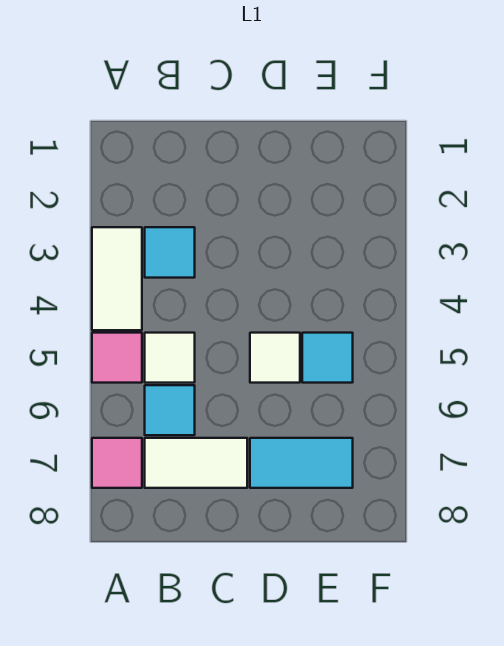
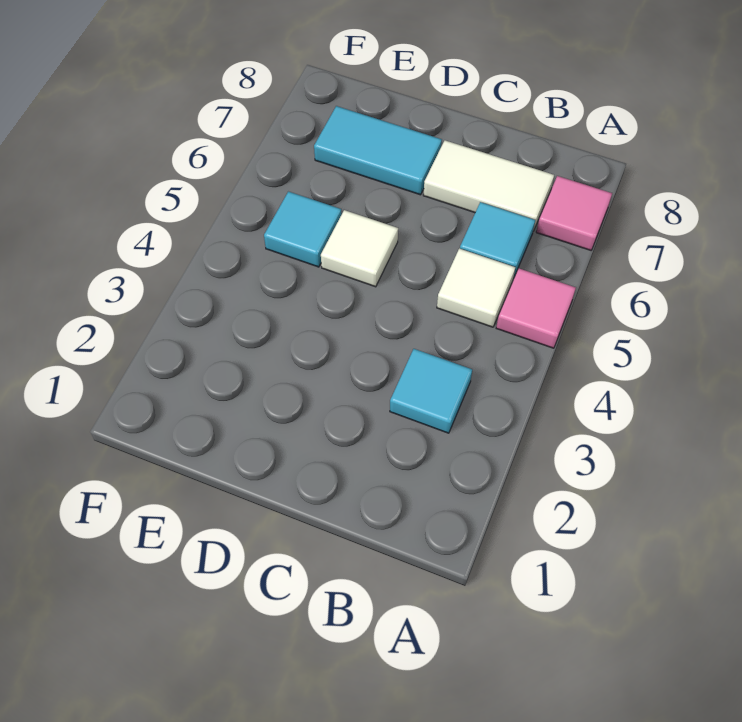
white 1x2 tile [92,227,142,330] -> none

